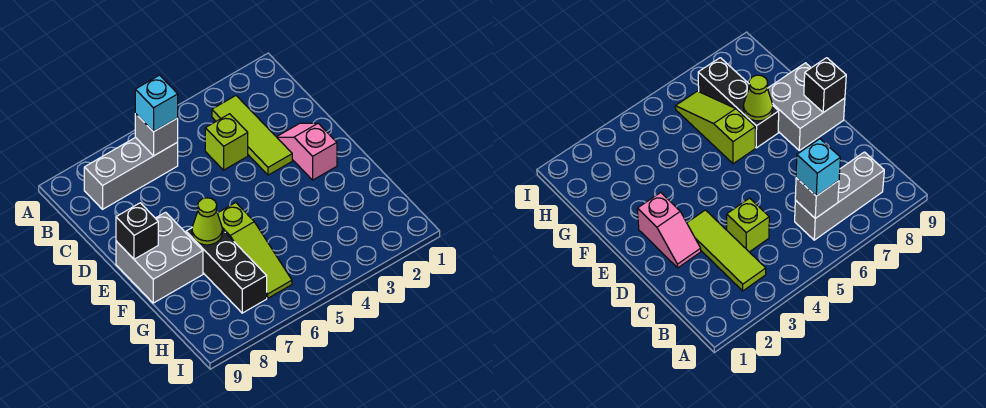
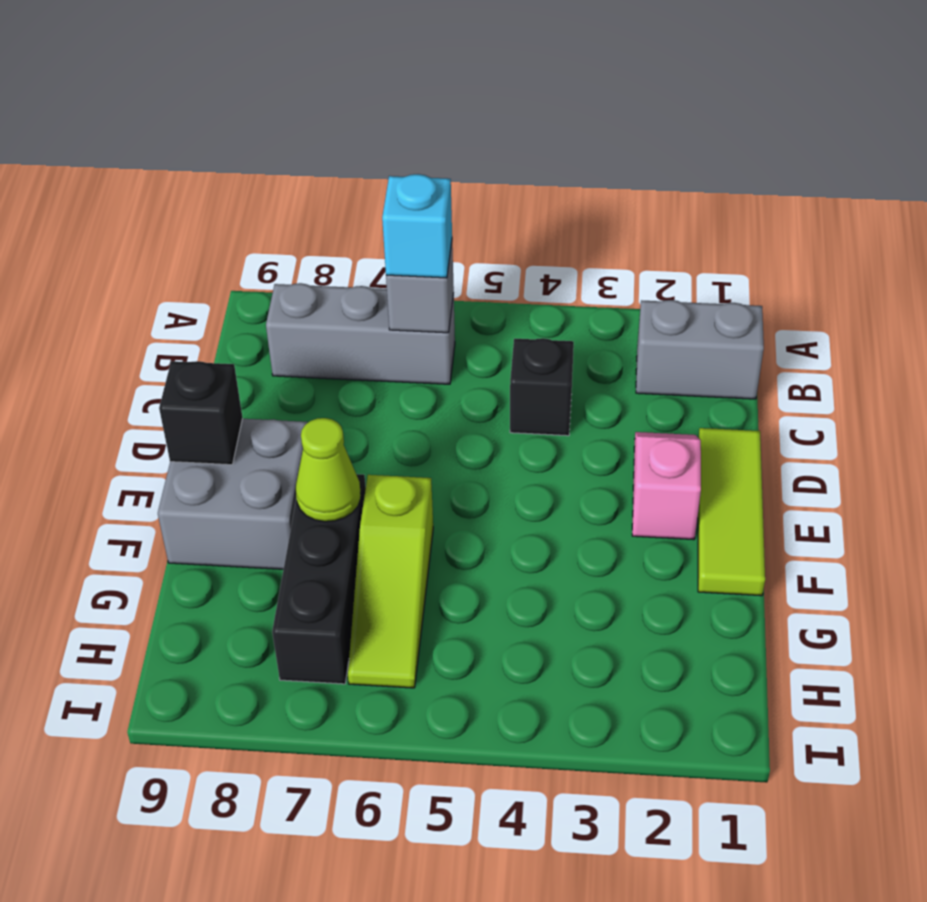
none -> grey 1x2 brick [636,300,764,399]
lime 1x3 tile [212,96,292,175] -> lime 1x3 tile moved to [698,428,765,596]
lime 1x1 brick [205,114,248,170] -> black 1x1 brick [510,338,574,436]

